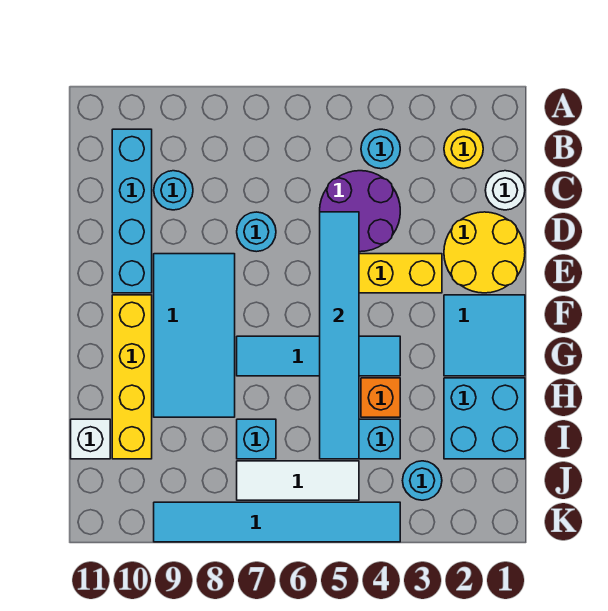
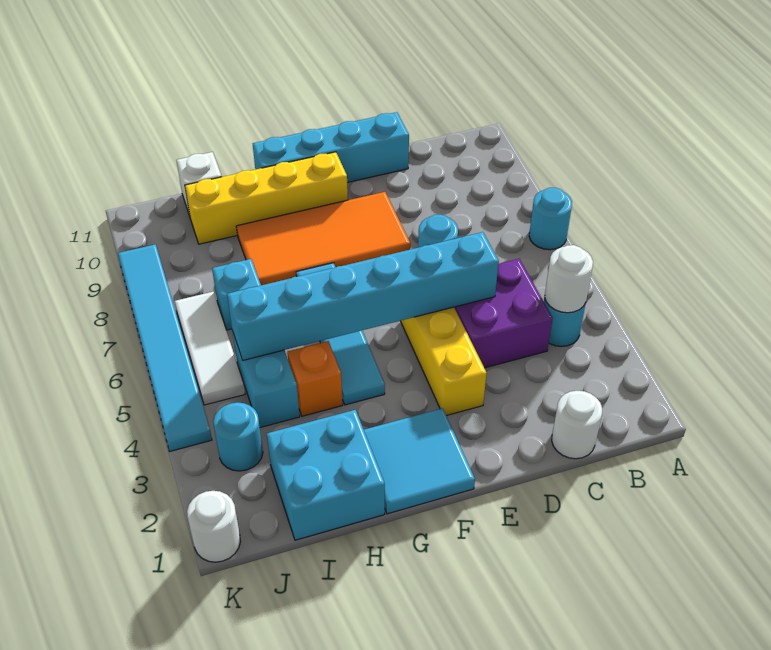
yellow 1x1 round brick [444,129,483,169] -> none
none -> white 1x1 round brick [545,245,593,313]
cyan 1x4 brick [112,129,152,293] -> cyan 1x4 brick moved to [253,112,409,182]
purple 2x2 round brick [320,171,400,252] -> purple 2x2 brick [454,259,553,368]
cyan 1x1 round brick [154,171,193,210] -> cyan 1x1 round brick moved to [529,188,572,250]
yellow 2x2 round brick [444,212,525,293] -> none
cyan 1x6 tile [320,212,359,459] -> cyan 1x6 brick [227,232,499,360]
cyan 2x4 tile [154,254,235,417] -> orange 2x4 tile [236,192,410,285]
none -> white 1x1 round brick [187,491,240,562]

